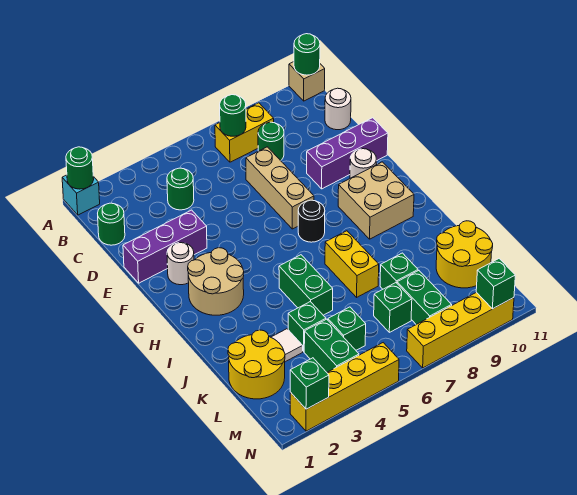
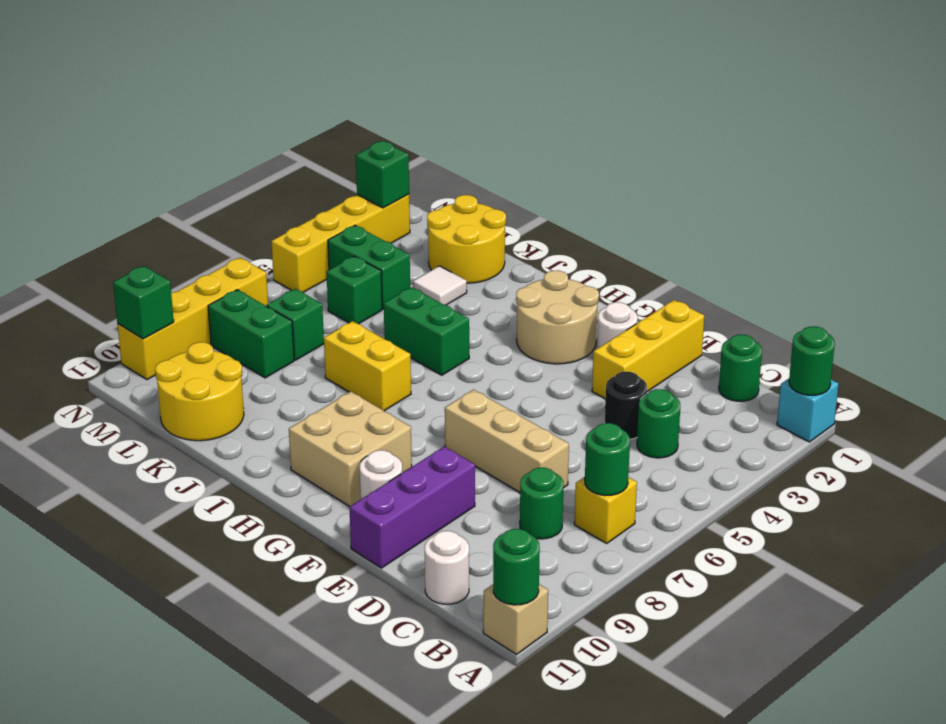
yellow 1x2 brick [215,103,274,162] -> yellow 1x1 brick [574,477,637,543]
purple 1x3 brick [123,210,207,283] -> yellow 1x3 brick [592,300,704,398]
black 1x1 round brick [298,200,325,242] -> black 1x1 round brick moved to [605,372,647,439]
green 1x1 brick [288,302,326,352] -> none
green 1x1 brick [380,253,418,289] -> none

